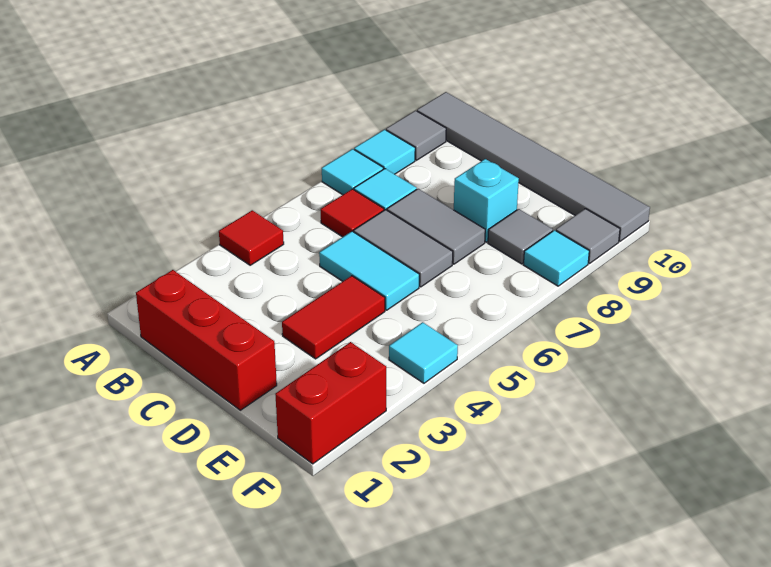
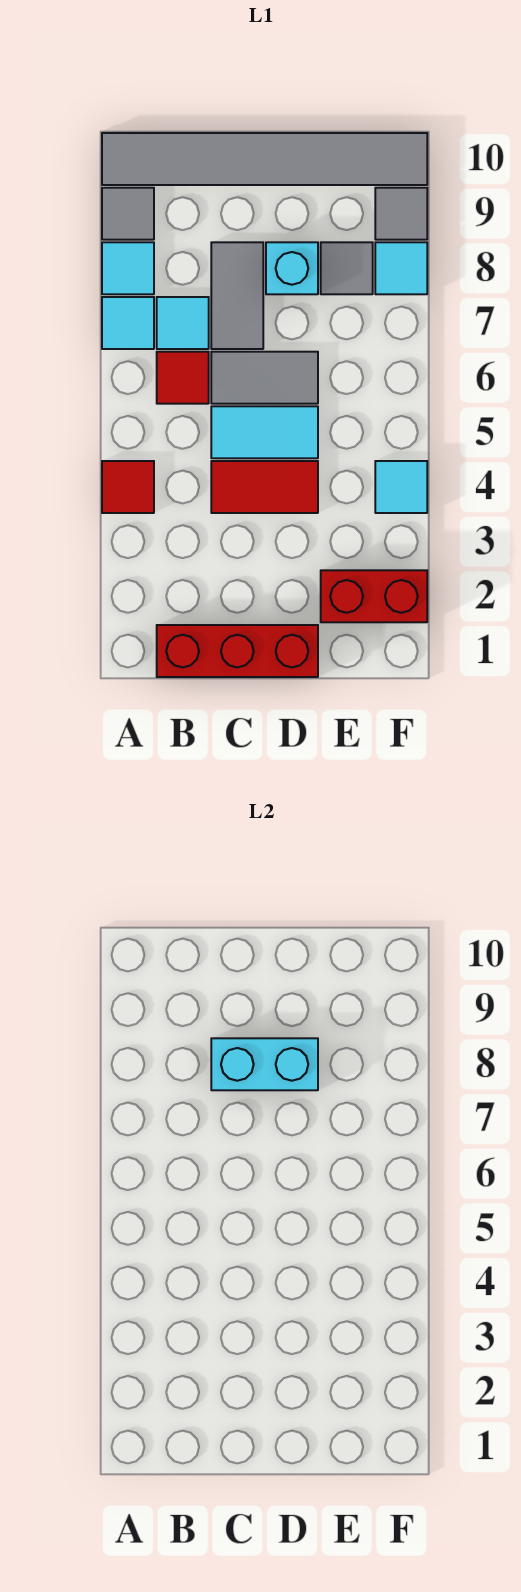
grey 1x2 tile [387,189,485,264] -> grey 1x2 tile turned to [211,242,263,349]
none -> cyan 1x2 brick [211,1038,318,1090]
red 1x2 tile [282,276,385,359] -> red 1x2 tile turned to [211,461,318,513]
red 1x2 brick [275,342,386,464] -> red 1x2 brick turned to [321,570,427,622]

